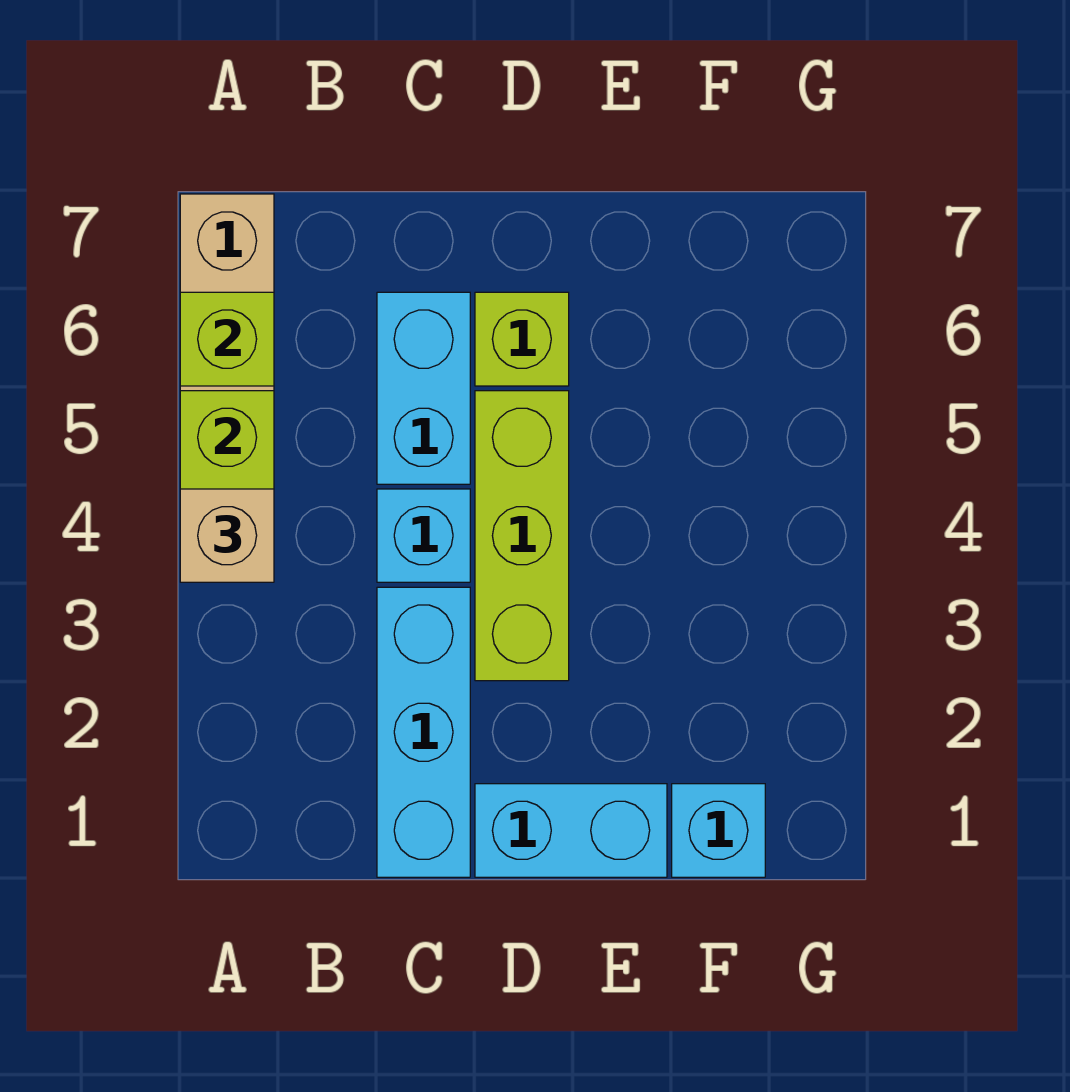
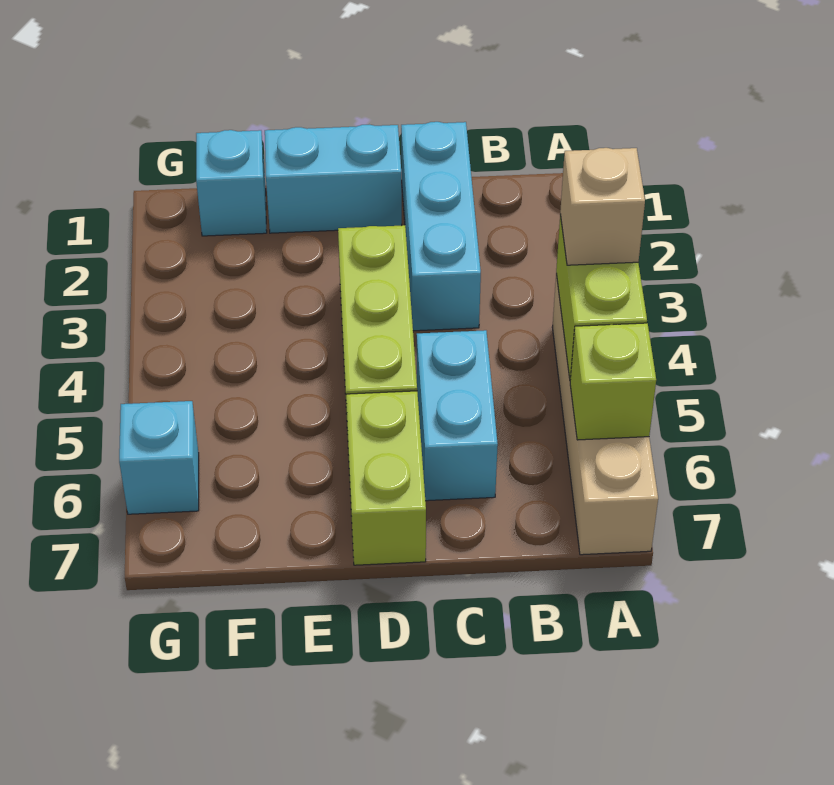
cyan 1x1 brick [377,489,470,582] -> cyan 1x1 brick moved to [119,401,199,514]
lime 1x1 brick [475,292,569,386] -> lime 1x2 brick [346,391,426,565]

